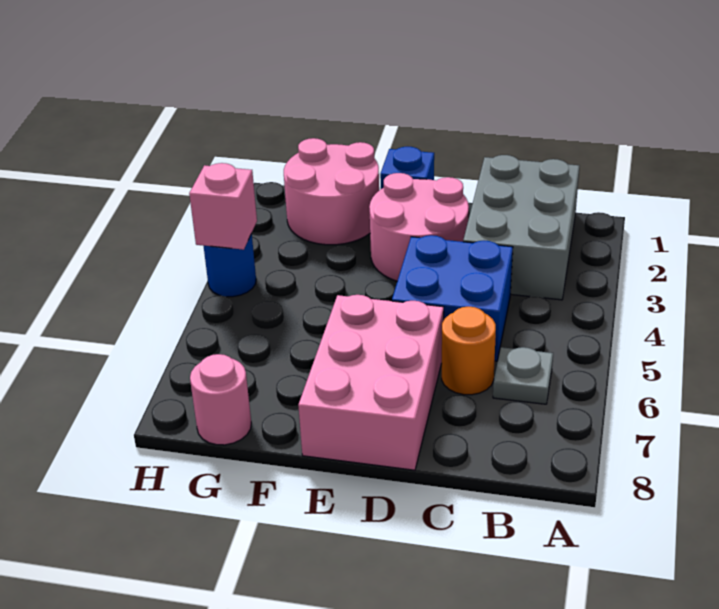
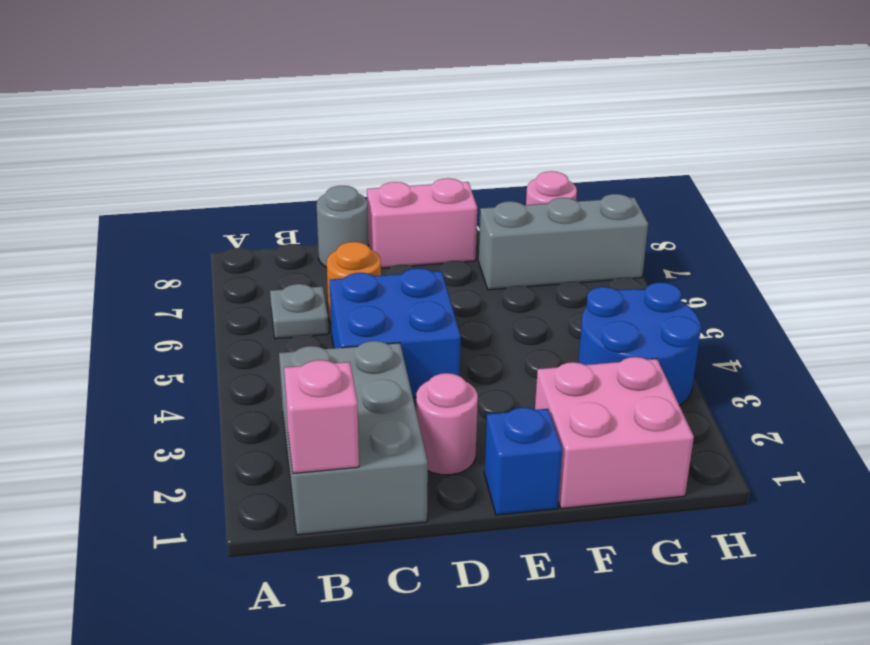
none -> grey 1x1 round brick [317,186,368,267]
pink 2x2 round brick [369,173,469,281] -> pink 1x1 round brick [416,373,478,475]
pink 2x3 brick [298,295,444,470] -> pink 1x2 brick [367,178,477,268]
pink 2x2 round brick [284,138,379,245] -> pink 2x2 brick [535,357,694,509]
none -> grey 1x3 brick [479,194,648,290]
blue 1x1 round brick [204,234,256,297] -> blue 2x2 round brick [578,282,701,406]
pink 1x1 brick [189,163,257,250] -> pink 1x1 brick moved to [284,360,359,473]

